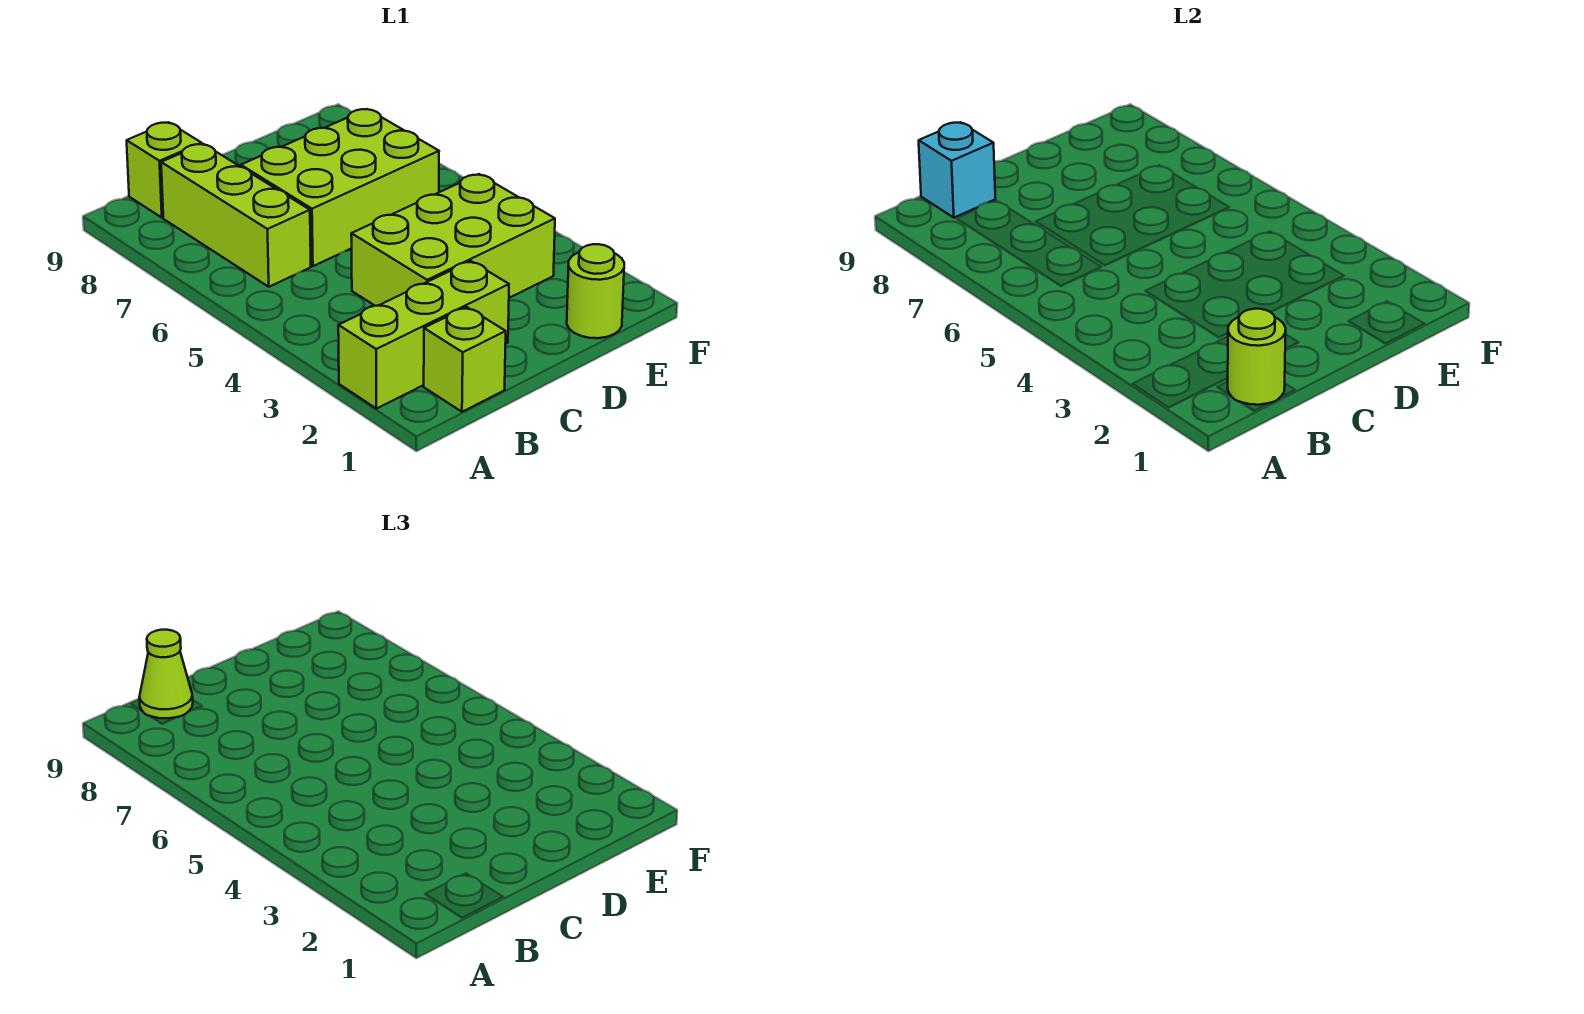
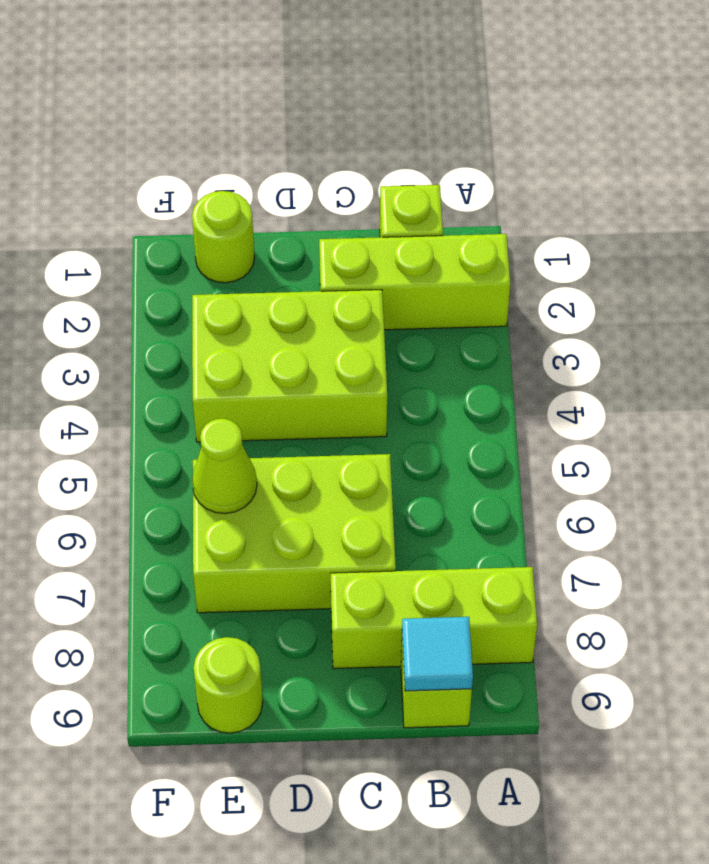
lime 1x1 round brick [1228,309,1286,405] -> lime 1x1 round brick moved to [194,637,263,733]
lime 1x3 brick [161,144,311,287] -> lime 1x3 brick turned to [331,567,537,669]
cyan 1x1 brick [919,122,995,218] -> cyan 1x1 tile [402,617,473,691]
lime 1x1 cone [139,630,193,718] -> lime 1x1 cone moved to [192,419,257,514]

